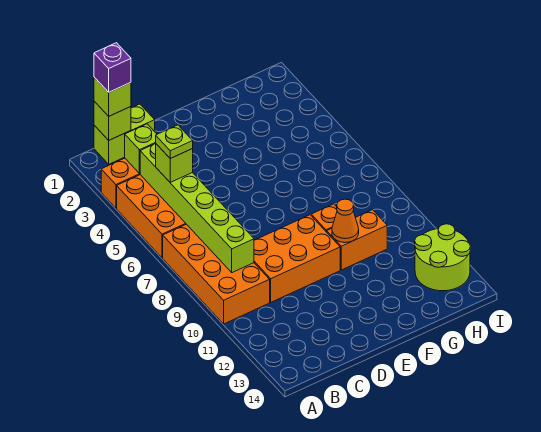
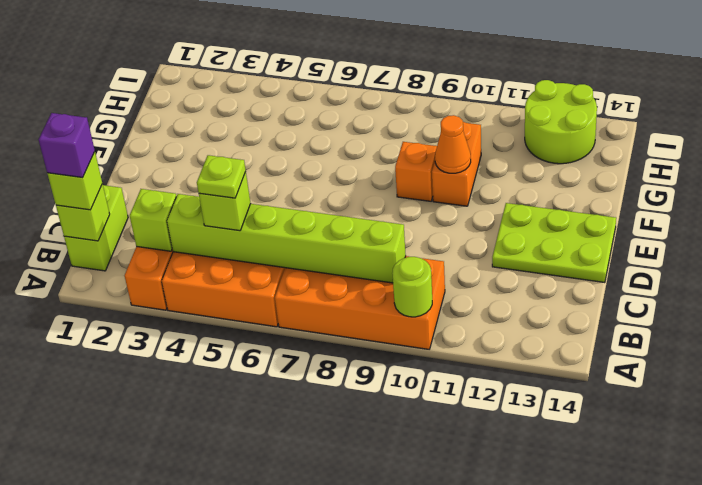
none -> lime 1x1 round brick [392,257,432,317]
orange 2x3 brick [254,215,340,302] -> none
none -> lime 2x3 plate [492,203,616,283]

